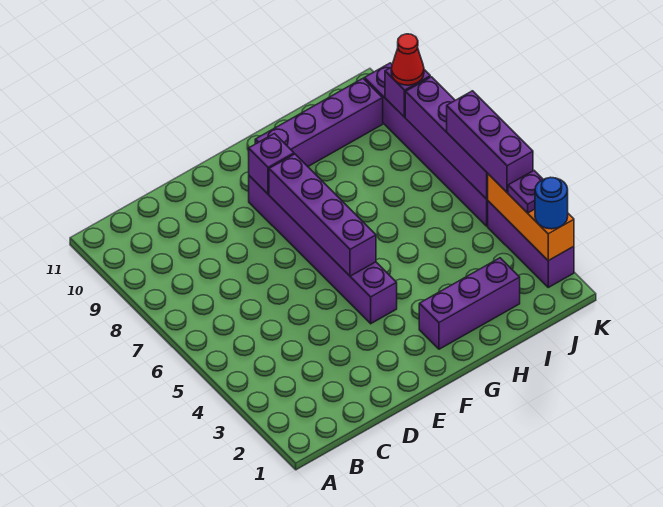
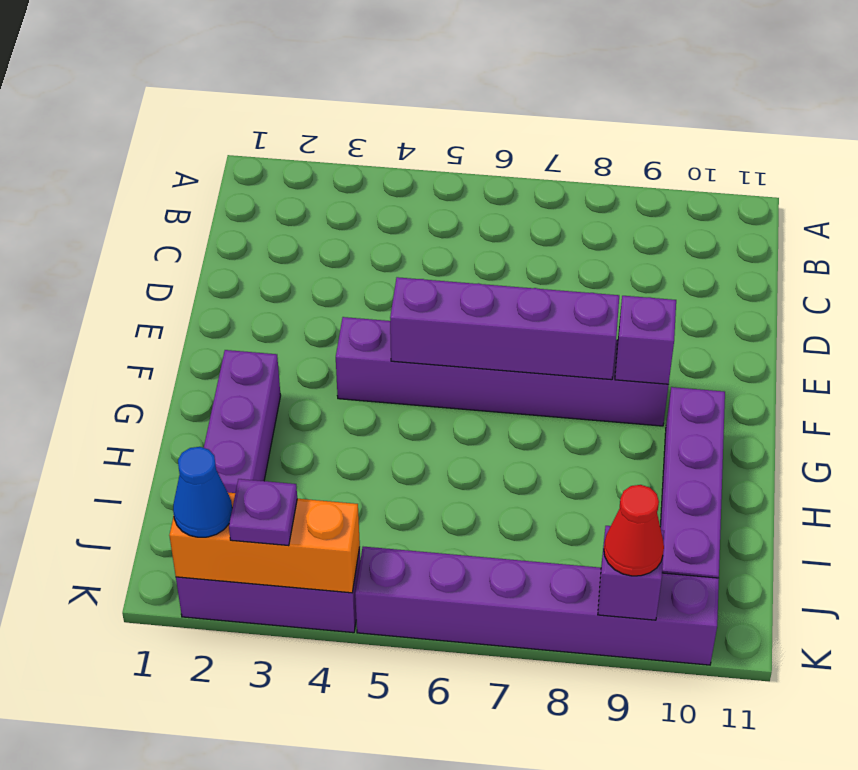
blue 1x1 round brick [535,177,568,229] -> blue 1x1 cone [173,447,232,537]
purple 1x3 brick [447,91,533,193] -> none
purple 1x4 brick [405,77,488,199] -> none

